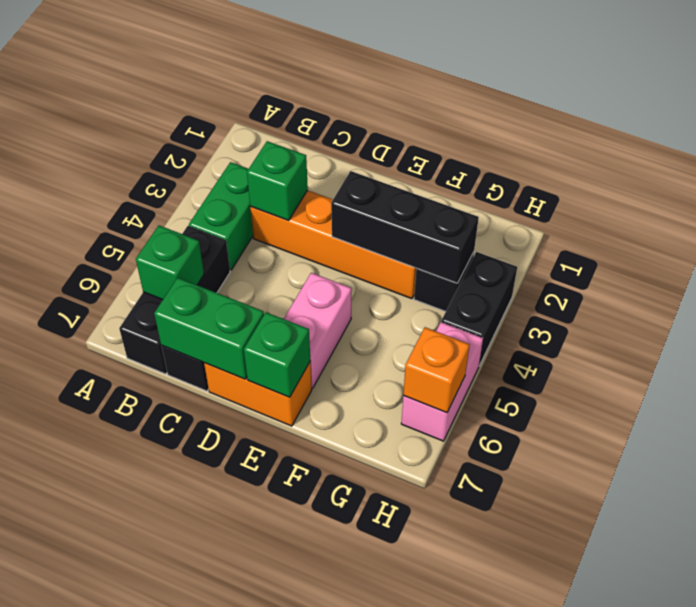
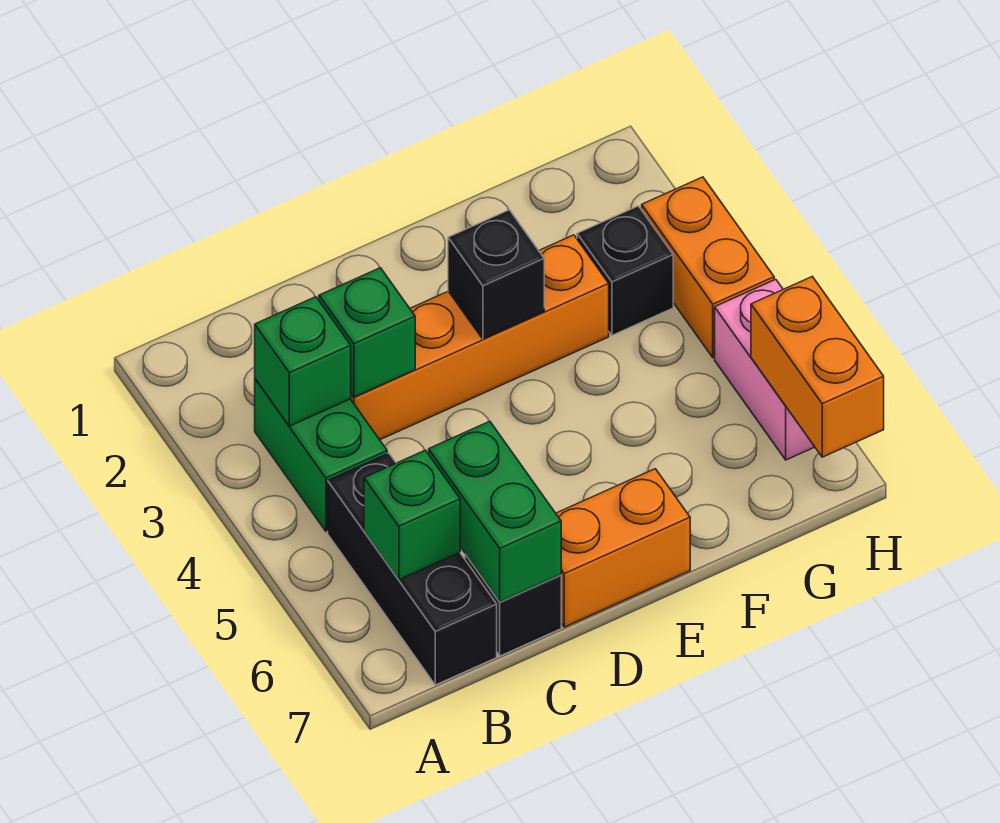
green 1x2 brick [154,278,264,379] -> green 1x2 brick turned to [429,421,561,602]
black 1x3 brick [331,171,479,283] -> black 1x1 brick [448,210,544,339]
pink 1x2 brick [284,273,351,388] -> none
green 1x1 brick [244,312,310,397] -> green 1x1 brick moved to [255,297,351,426]
black 1x2 brick [441,252,517,366] -> orange 1x2 brick [642,177,774,358]
orange 1x1 brick [403,327,470,413] -> orange 1x2 brick [751,277,884,457]

